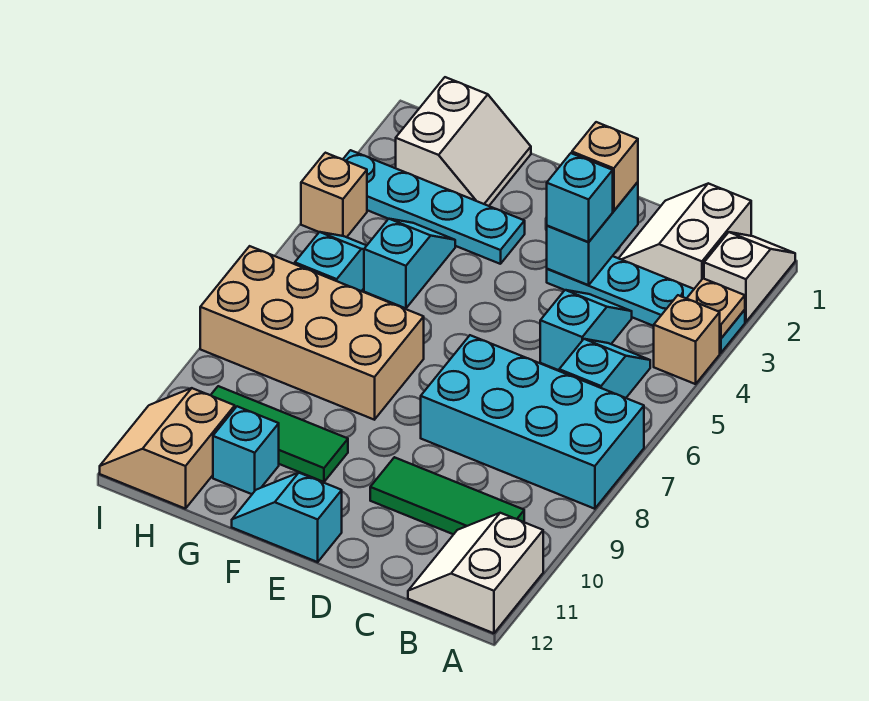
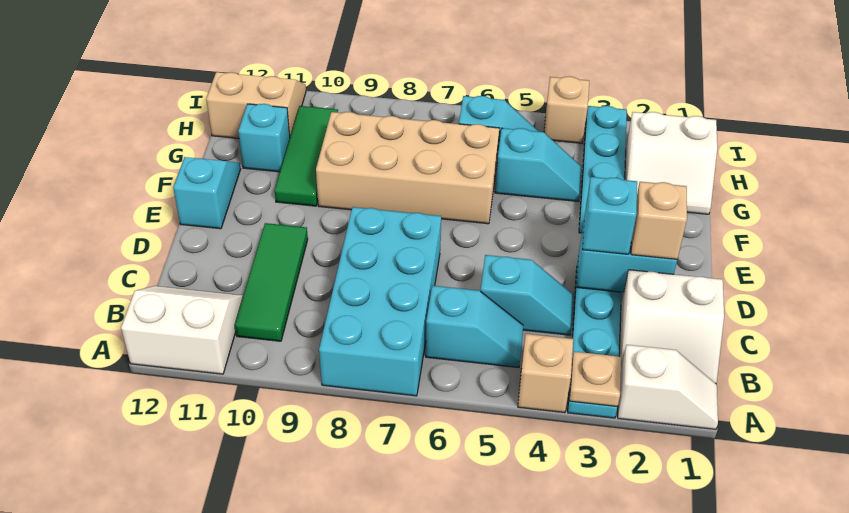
white 2x2 slope [619,183,751,289] -> white 2x2 slope turned to [619,270,724,383]
tan 2x4 brick [200,246,424,420] -> tan 2x4 brick turned to [316,112,499,224]

